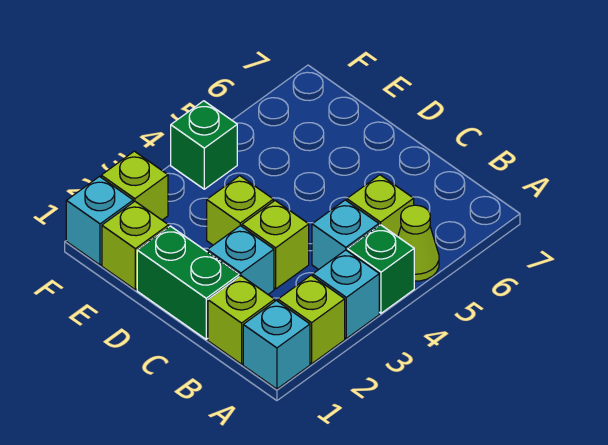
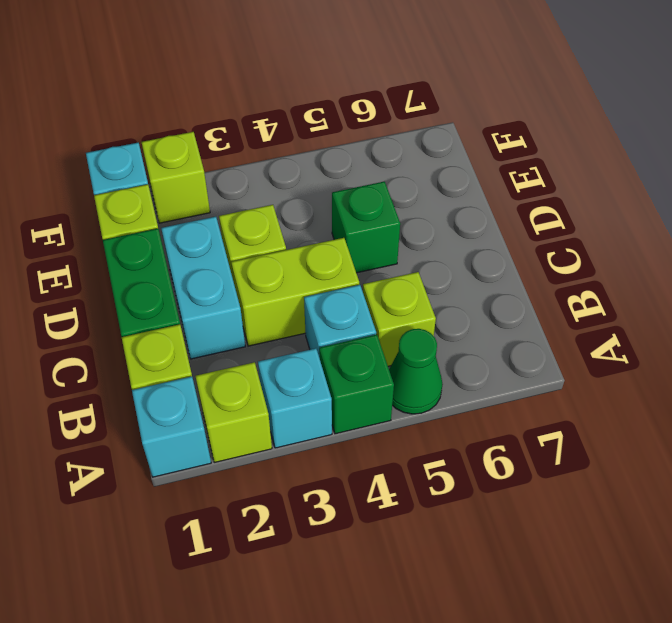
lime 1x1 cone [398,205,439,281] -> green 1x1 cone [389,329,443,414]
cyan 1x1 brick [207,226,274,294] -> cyan 1x2 brick [161,217,245,359]
lime 1x1 brick [242,201,309,289] -> lime 1x2 brick [231,238,359,346]
green 1x1 brick [171,101,237,189] -> green 1x1 brick moved to [332,182,400,273]

